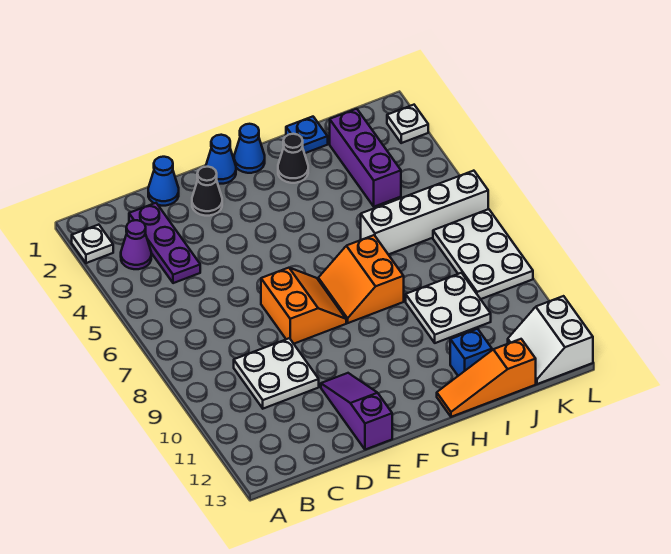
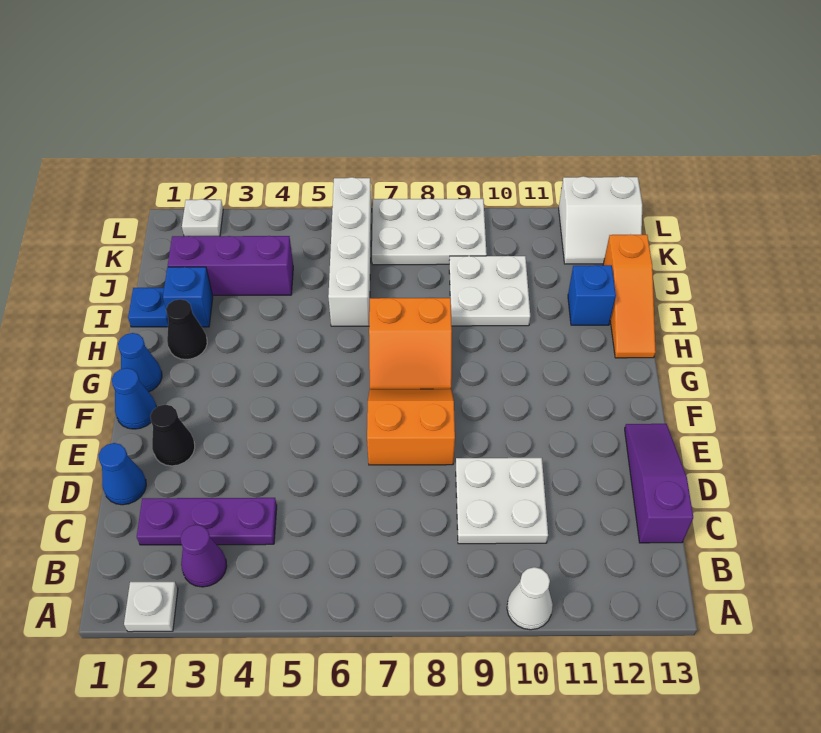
none -> white 1x1 cone [507,567,553,630]
purple 1x3 slope [321,373,392,450] -> purple 1x3 slope turned to [625,424,693,543]
none -> blue 1x1 brick [163,267,213,327]

